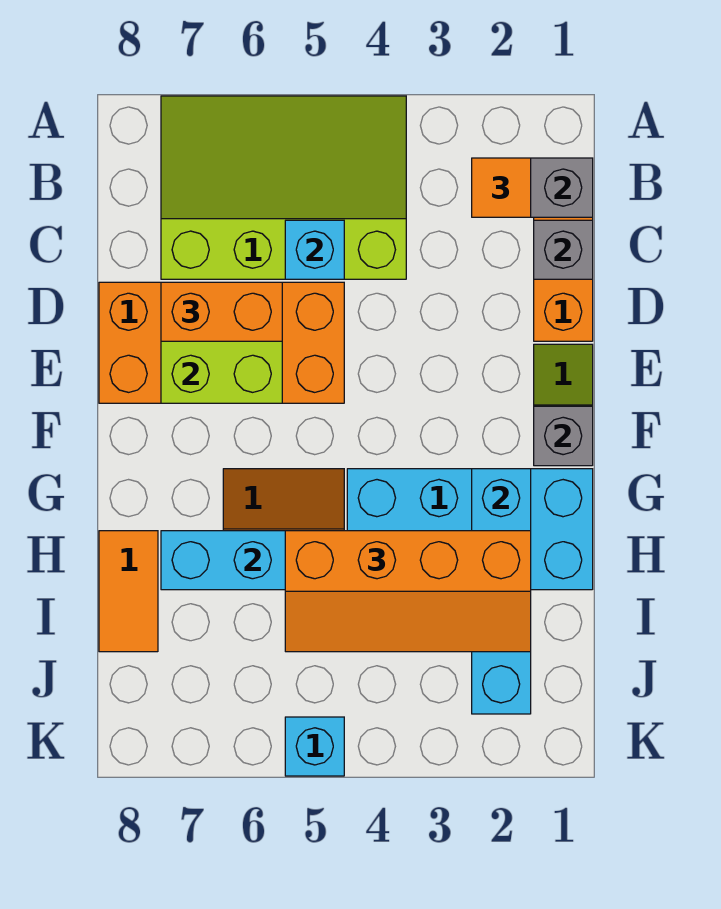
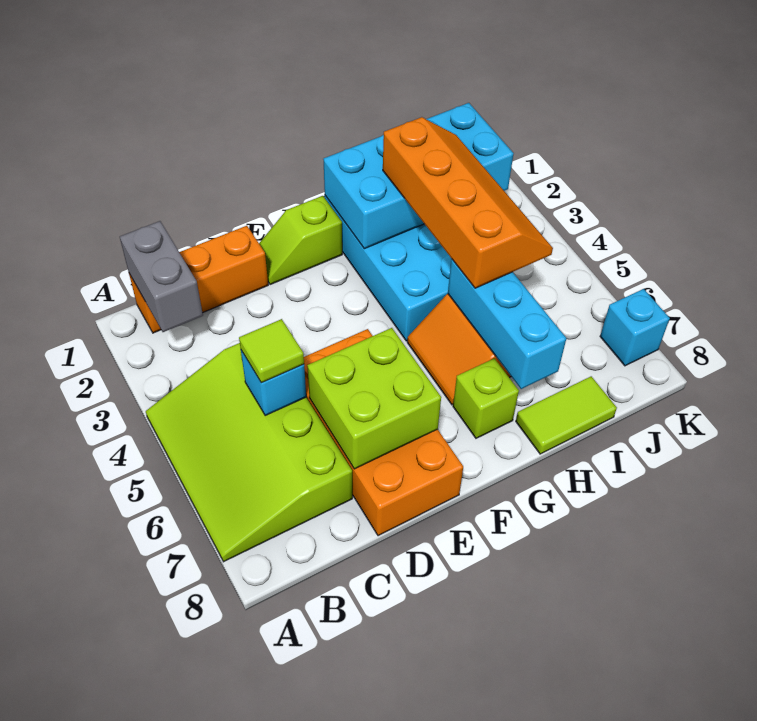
orange 1x1 tile [472,158,531,217] -> none
grey 1x1 brick [534,220,593,279] -> none
none -> lime 1x1 tile [239,319,304,383]
orange 1x2 brick [161,282,282,341] -> none
grey 1x1 brick [534,406,593,466] -> none
cyan 1x4 brick [472,469,531,714] -> cyan 2x4 brick [323,103,514,249]
none -> lime 1x1 brick [453,358,519,438]
orange 1x2 tile [99,531,158,652] -> lime 1x2 tile [516,376,617,454]
cyan 1x1 brick [285,717,344,776] -> cyan 1x1 brick moved to [600,289,670,366]

